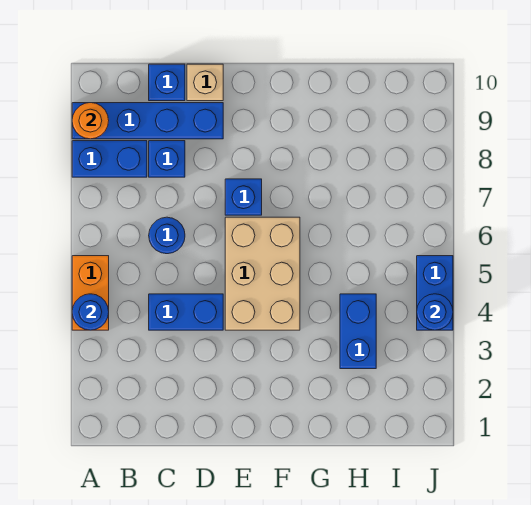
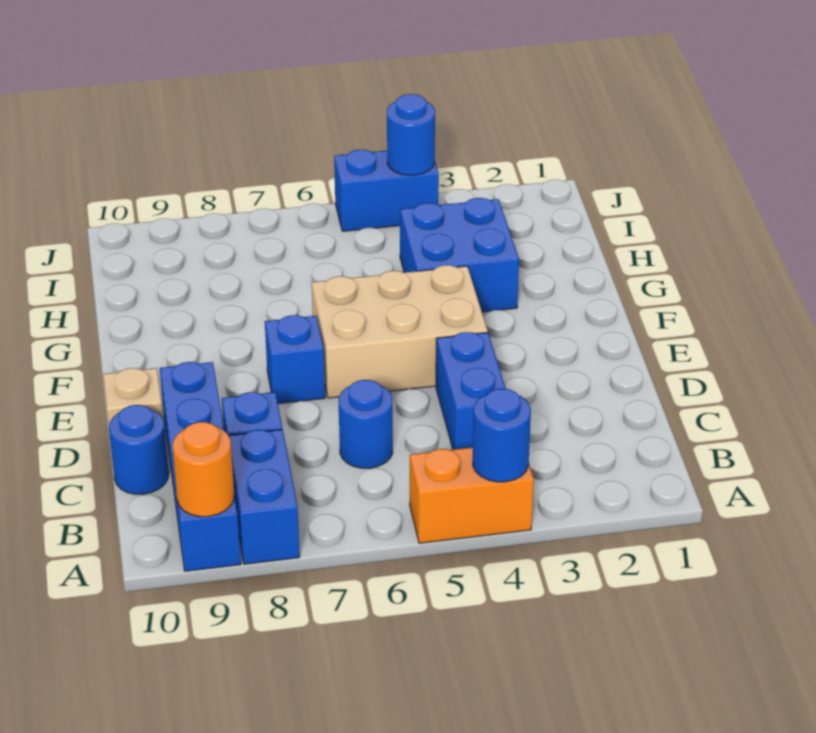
blue 1x1 brick [149,64,185,101] -> blue 1x1 round brick [109,405,169,494]
blue 1x2 brick [340,294,376,369] -> blue 2x2 brick [400,198,519,312]

